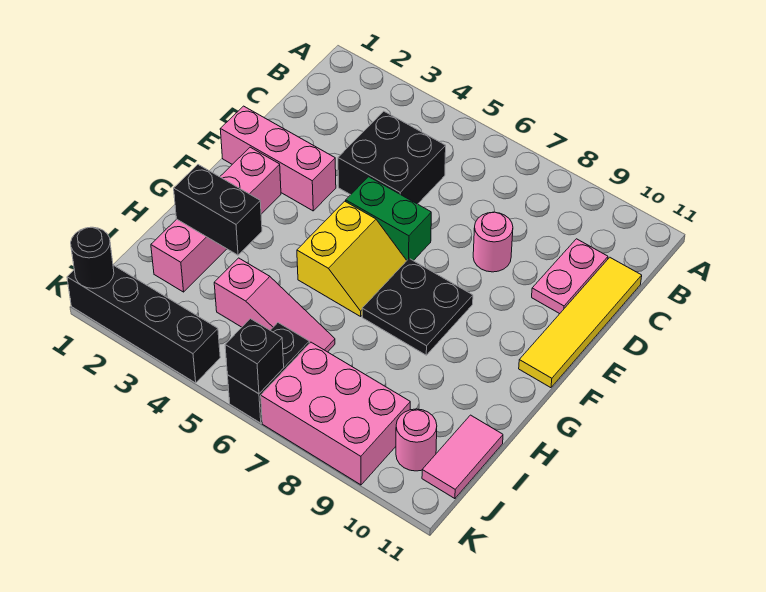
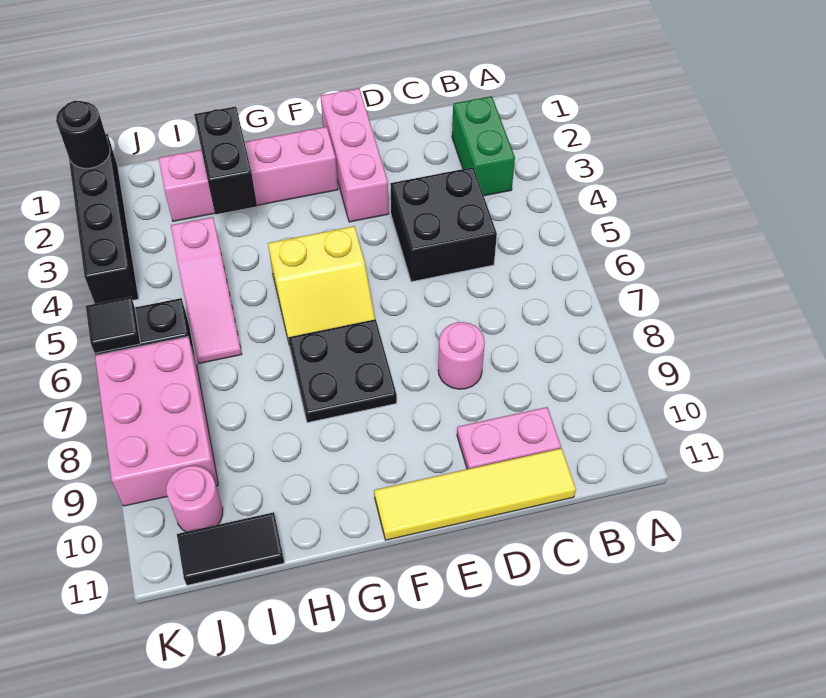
green 1x2 brick [346,177,431,261] -> green 1x2 brick moved to [452,96,515,196]
pink 1x2 tile [422,415,503,499] -> black 1x2 tile [177,512,285,585]
black 1x1 brick [225,319,284,394] -> black 1x1 tile [86,297,140,353]

